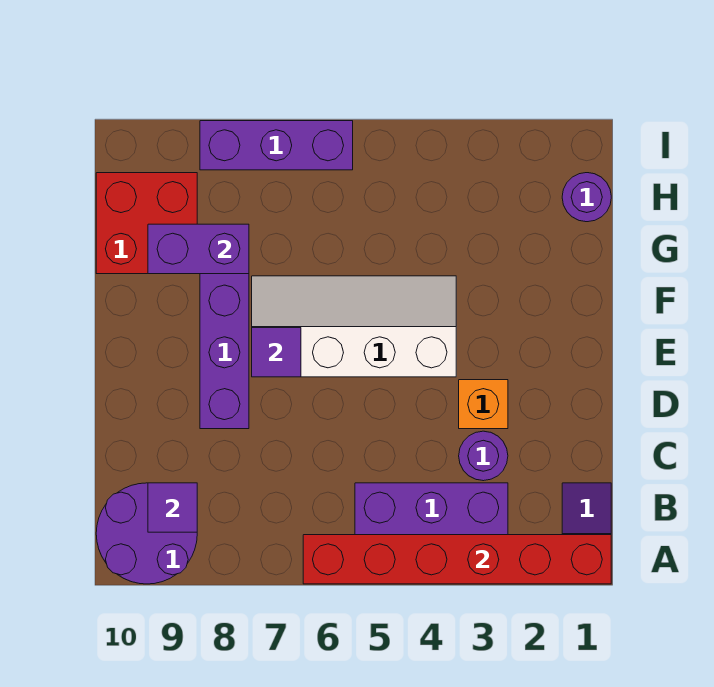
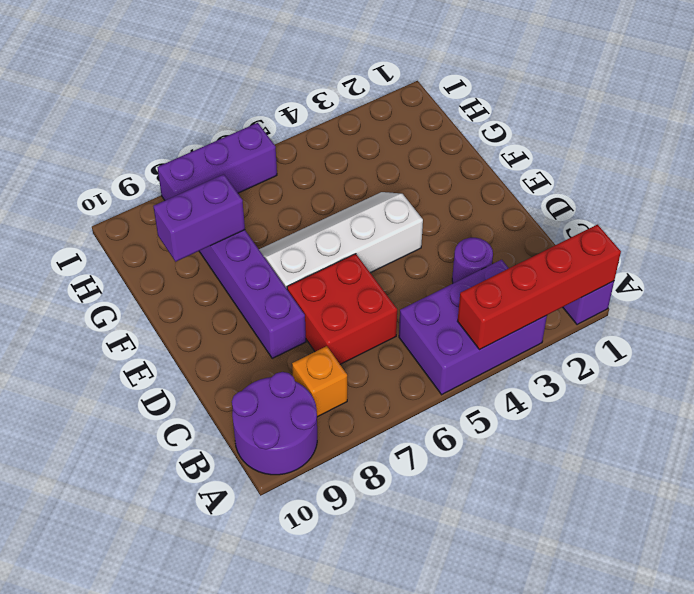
red 1x6 brick [303,535,611,584] -> red 1x4 brick [458,225,621,350]
purple 1x1 tile [148,483,197,532] -> none
orange 1x1 brick [459,380,508,429] -> orange 1x1 brick moved to [292,346,347,417]
purple 1x1 tile [252,328,301,377] -> none
red 2x2 brick [96,173,197,274] -> red 2x2 brick moved to [287,254,397,364]
purple 1x1 round brick [562,173,611,222] -> none

